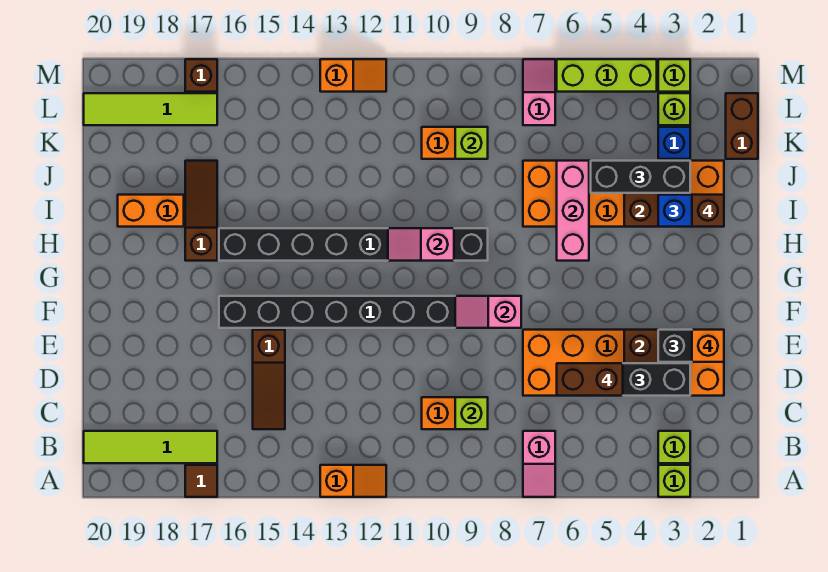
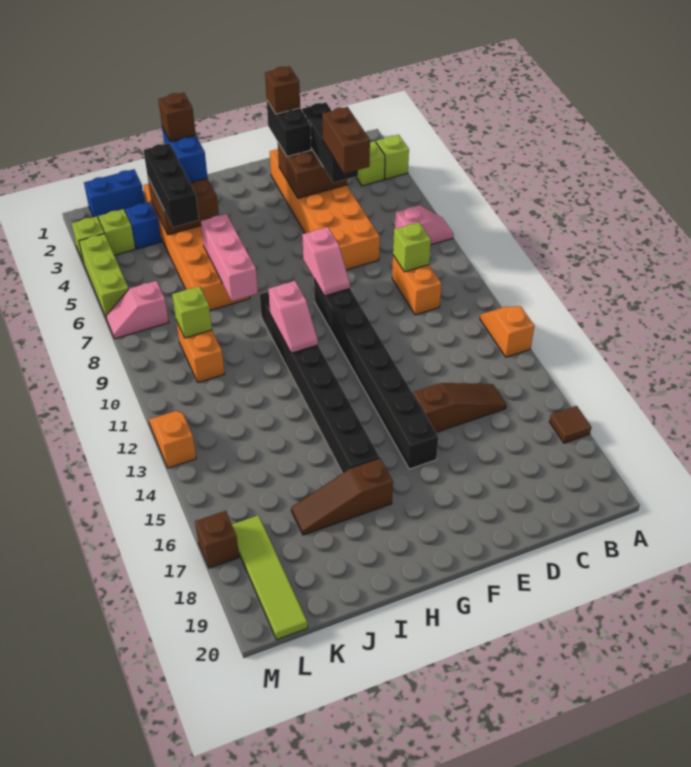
lime 1x4 tile [84,431,217,463] -> none
orange 1x1 brick [692,330,724,362] -> brown 1x1 brick [265,66,300,114]
pink 1x3 brick [557,161,589,261] -> pink 1x3 brick turned to [201,214,258,301]
orange 1x2 brick [118,195,184,227] -> none
brown 1x2 brick [726,93,758,159] -> blue 1x2 brick [84,169,145,219]

